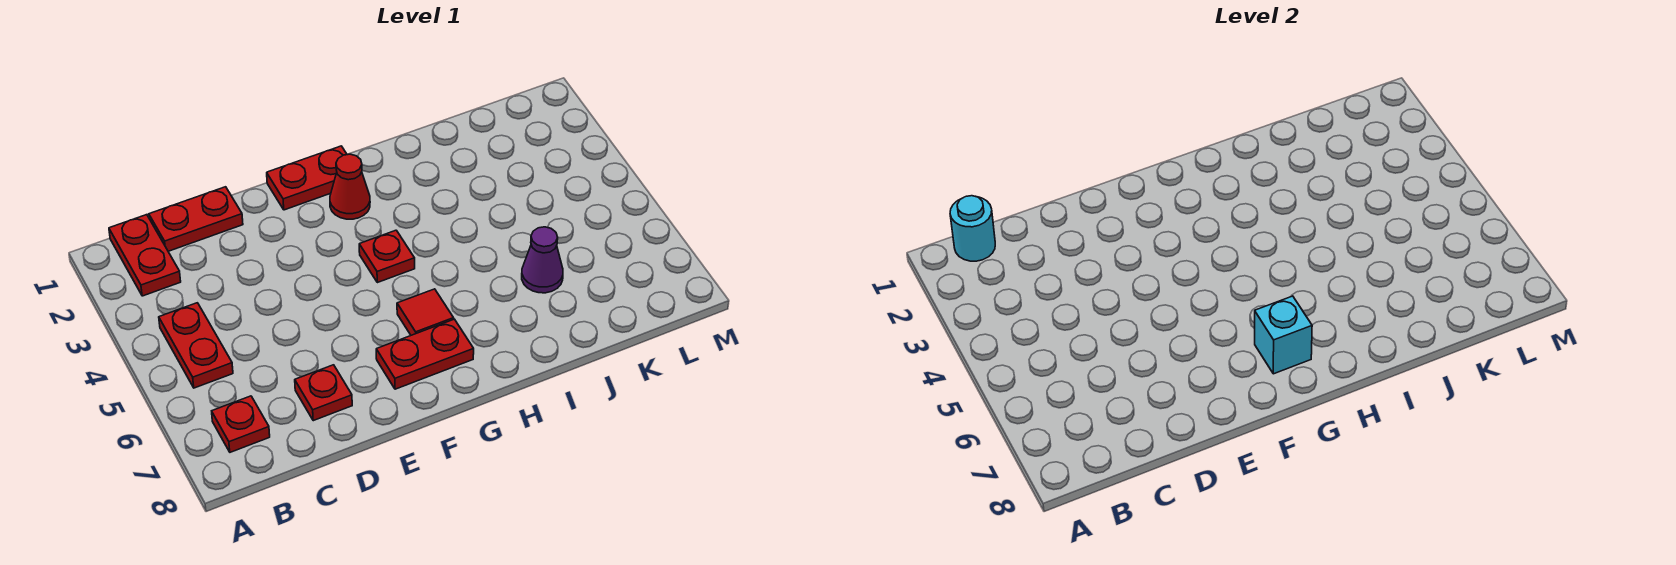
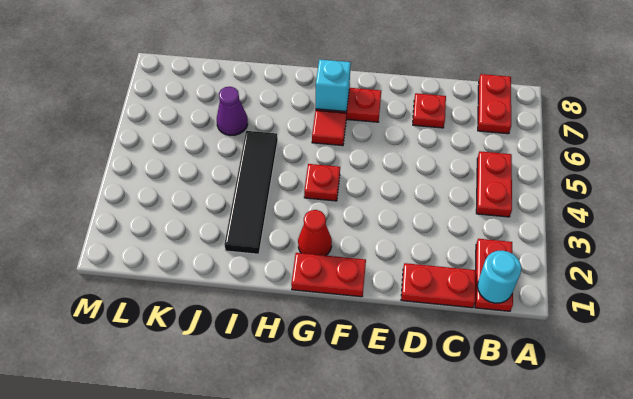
red 1x1 plate [212,396,270,452] -> red 1x2 plate [478,74,511,134]
none -> black 1x4 tile [224,131,278,254]

